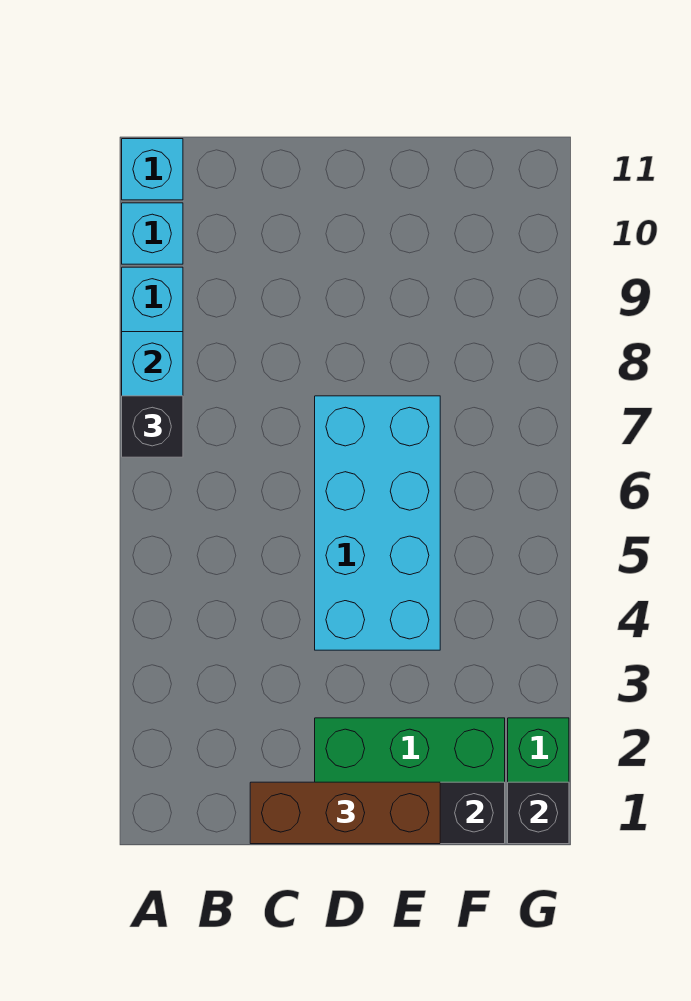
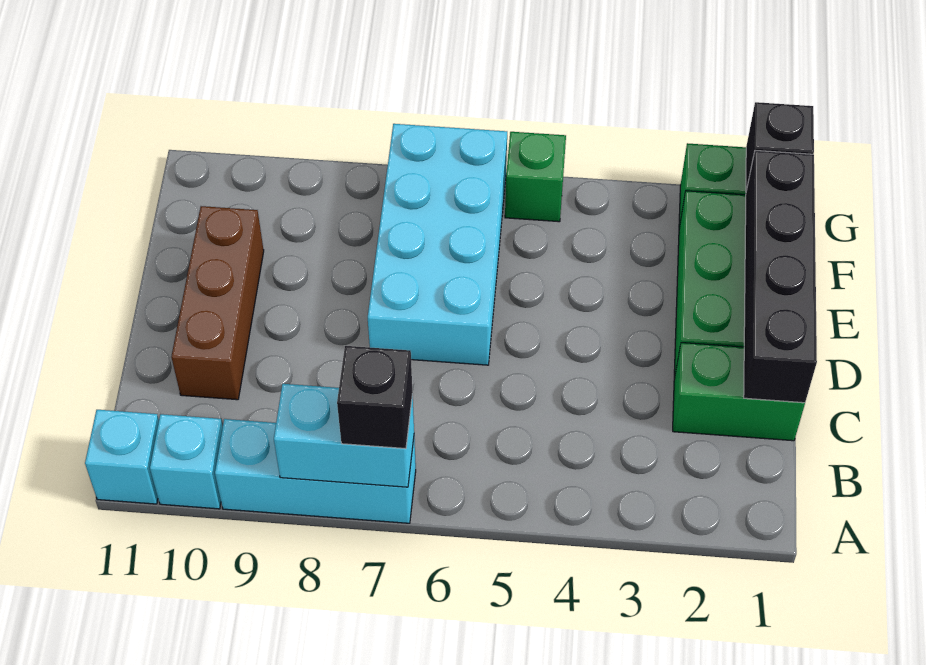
none -> green 1x2 brick [673,343,805,441]
brown 1x3 brick [250,782,440,844] -> brown 1x3 brick moved to [171,206,264,400]
cyan 2x4 brick [315,396,440,650] -> cyan 2x4 brick turned to [368,124,507,365]
none -> green 1x1 brick [505,132,566,222]

